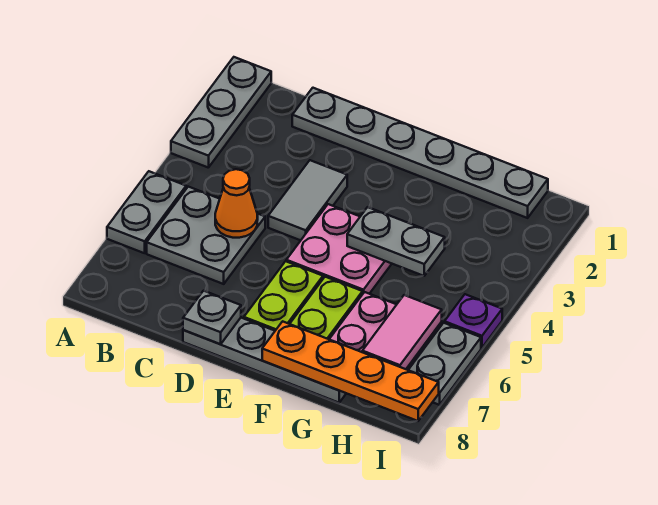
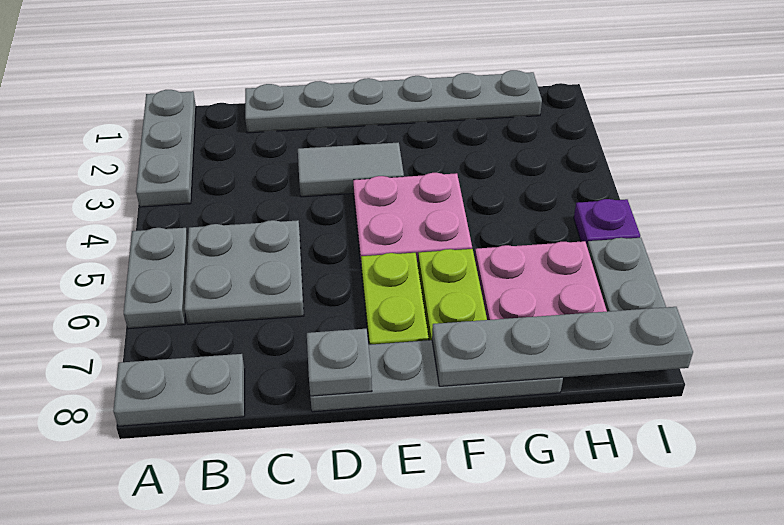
orange 1x1 cone [215,169,258,238] -> none
grey 1x2 tile [268,160,347,240] -> grey 1x2 tile turned to [298,143,404,197]
grey 1x2 plate [347,207,445,276] -> grey 1x2 plate moved to [113,354,245,426]
orange 1x4 plate [262,321,439,421] -> grey 1x4 plate [432,307,693,386]
pink 1x2 tile [362,295,442,369] -> none

